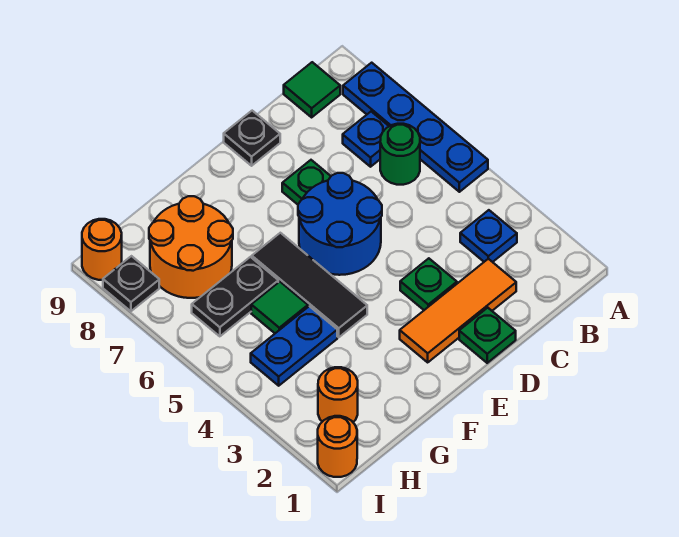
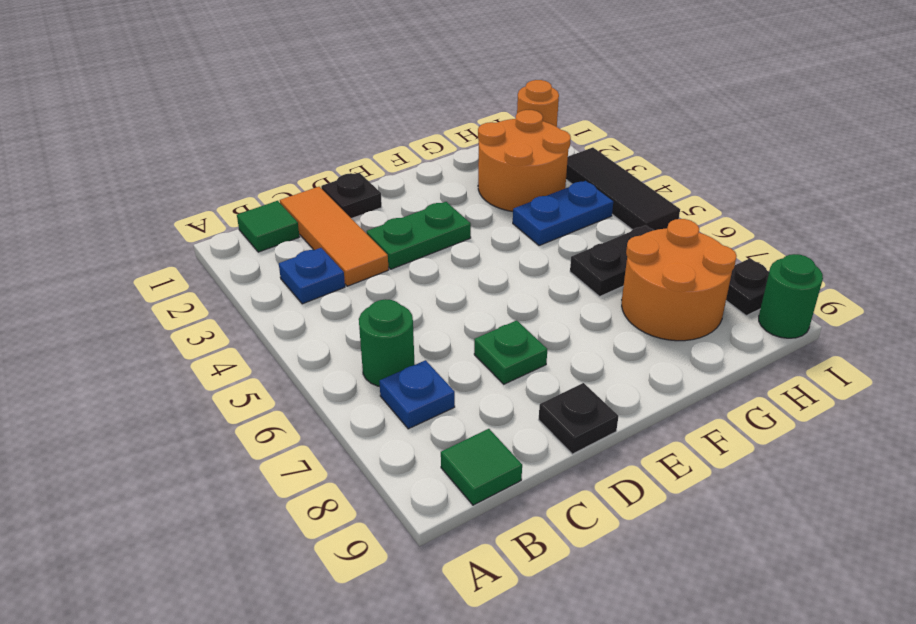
blue 1x4 plate [343,63,488,192] -> none
orange 1x3 tile [400,259,516,362] -> orange 1x3 tile turned to [280,187,389,286]
green 1x1 plate [459,308,516,363] -> black 1x1 plate [321,173,382,219]
green 1x1 plate [400,258,457,310] -> green 1x2 plate [366,202,471,269]
blue 2x2 round brick [298,173,382,275] -> none
black 1x3 tile [252,233,367,337] -> black 1x3 tile moved to [566,147,680,230]
green 1x1 tile [251,282,308,333] -> green 1x1 tile moved to [237,201,299,252]
orange 1x1 round brick [318,367,358,422] -> orange 2x2 round brick [478,110,571,211]
orange 1x1 round brick [82,219,122,280] -> green 1x1 round brick [759,254,823,338]

